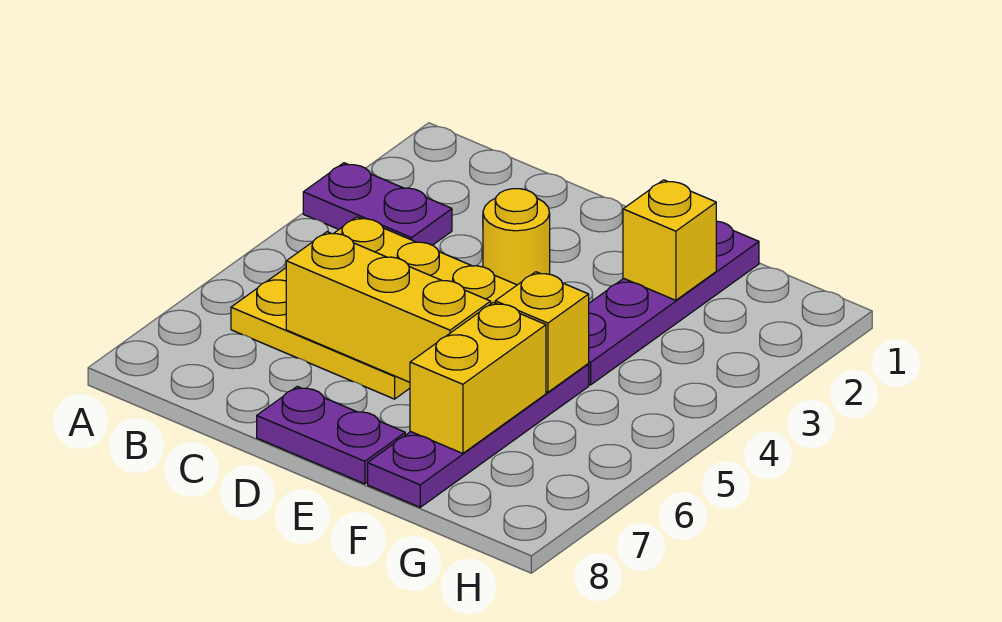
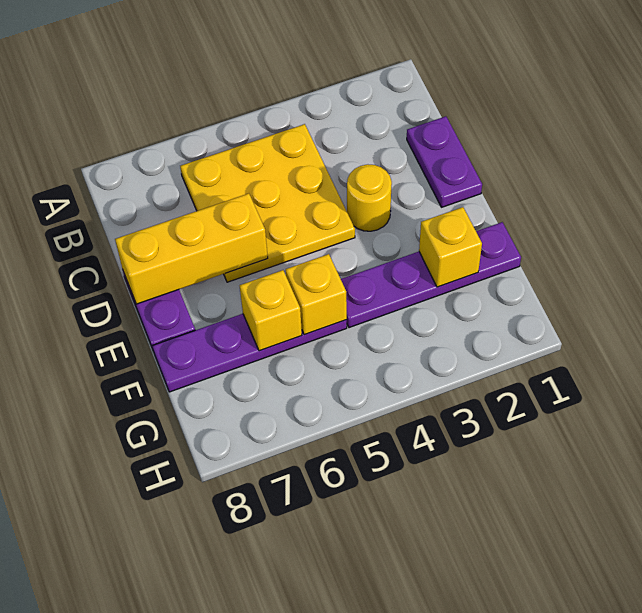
purple 1x2 plate [303,163,452,245] -> purple 1x2 plate moved to [407,116,482,207]
yellow 1x3 brick [286,232,491,382] -> yellow 1x3 brick turned to [115,193,268,304]
yellow 1x2 brick [410,302,546,454] -> yellow 1x1 brick [240,270,302,351]

